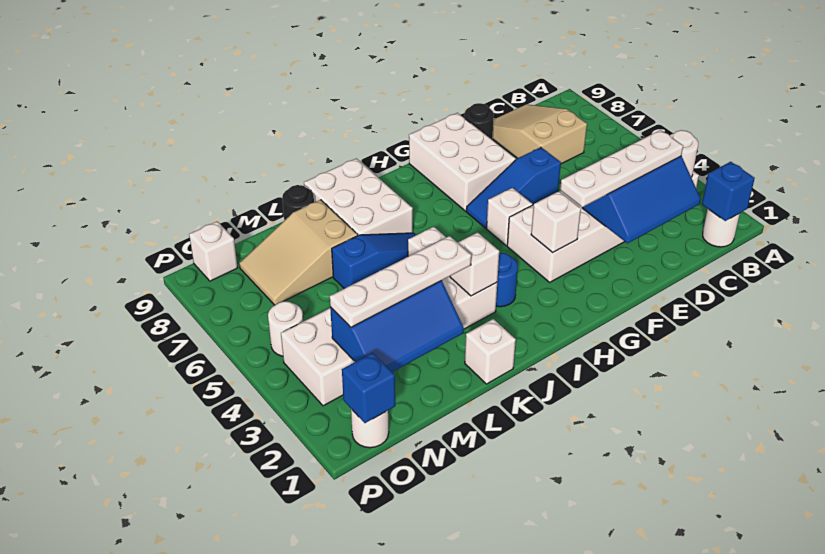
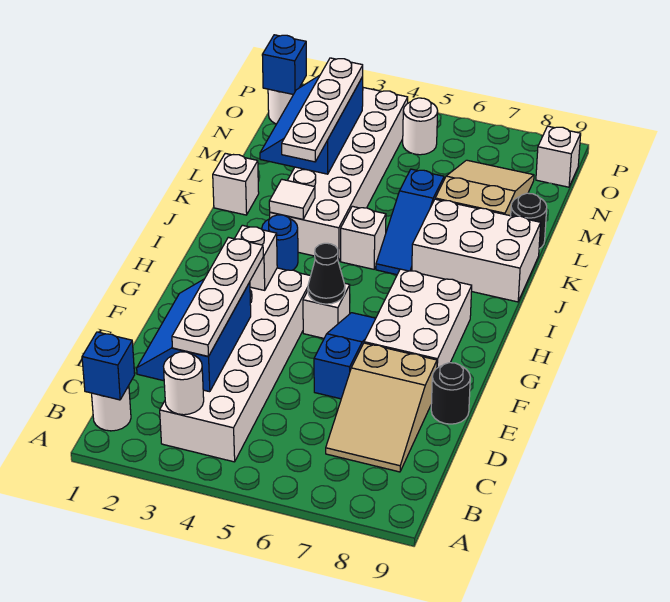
tan 2x3 slope [492,104,587,164] -> tan 2x3 slope turned to [326,343,437,472]
white 2x3 brick [409,113,516,211] -> white 2x3 brick turned to [364,269,472,368]
none -> black 1x1 cone [308,243,345,304]
white 1x1 brick [450,232,499,296] -> white 1x1 tile [269,179,315,219]

